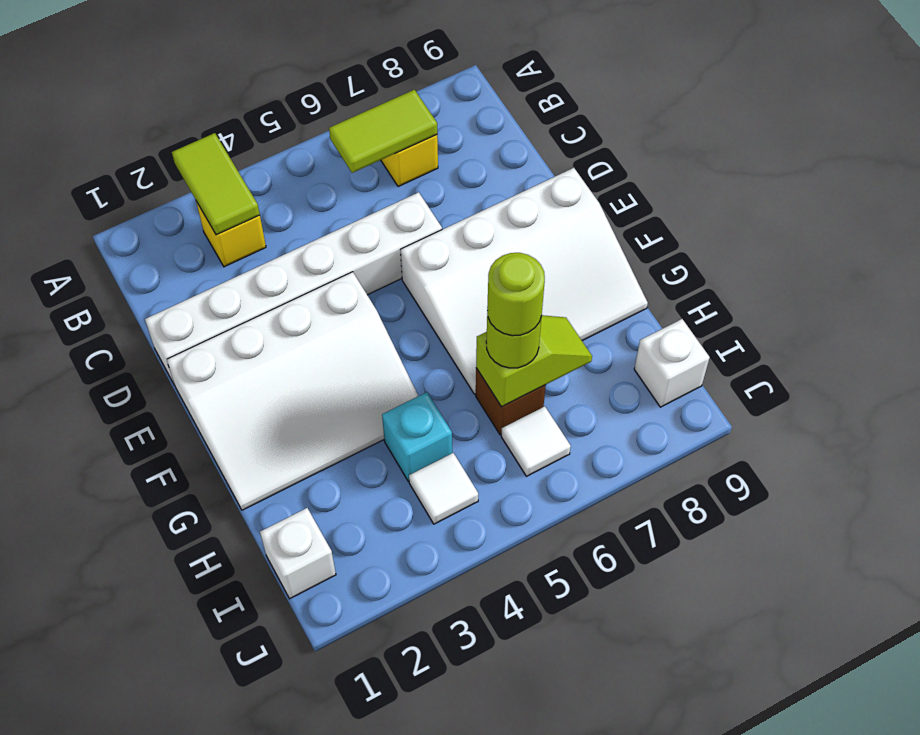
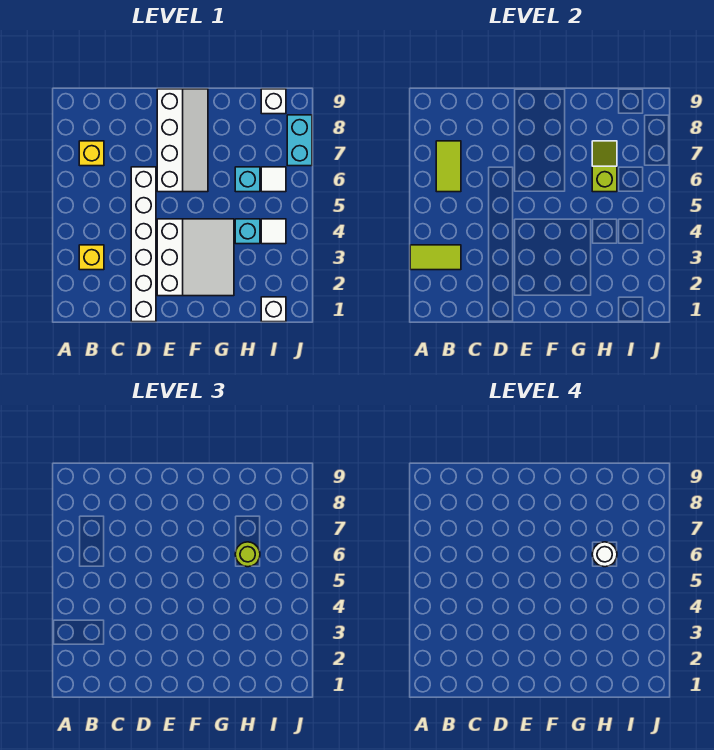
white 3x4 slope [167,272,418,510] -> white 3x3 slope [157,219,234,296]
white 3x4 slope [401,168,648,394] -> white 2x4 slope [157,89,208,192]
brown 1x1 brick [476,368,546,435] -> cyan 1x1 brick [235,167,260,192]
lime 1x1 round brick [487,253,545,336] -> white 1x1 round brick [592,542,617,567]
none -> cyan 1x2 brick [287,115,312,166]

